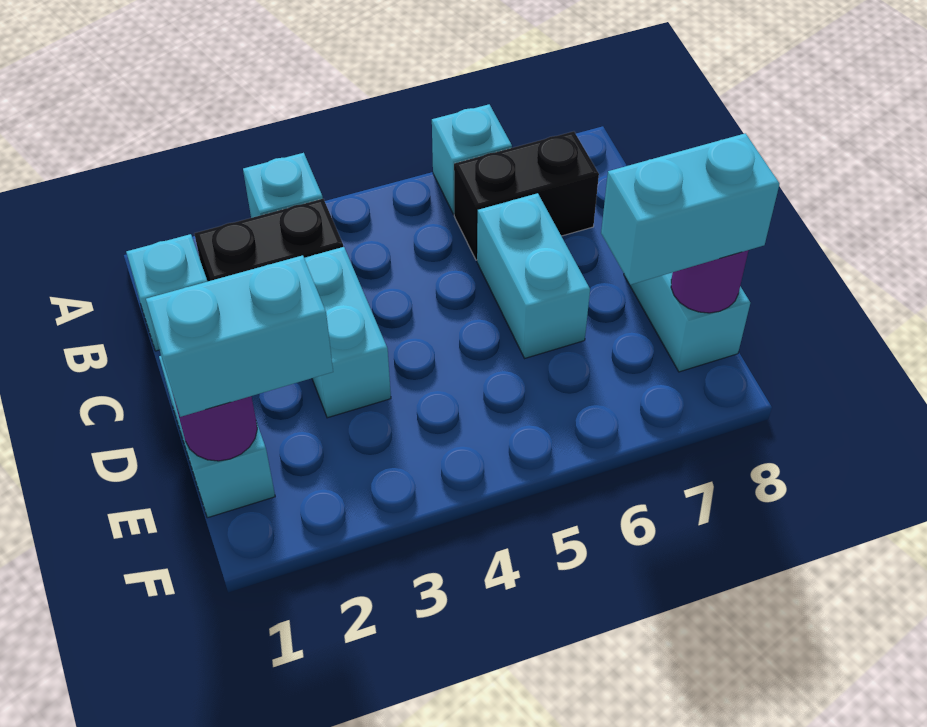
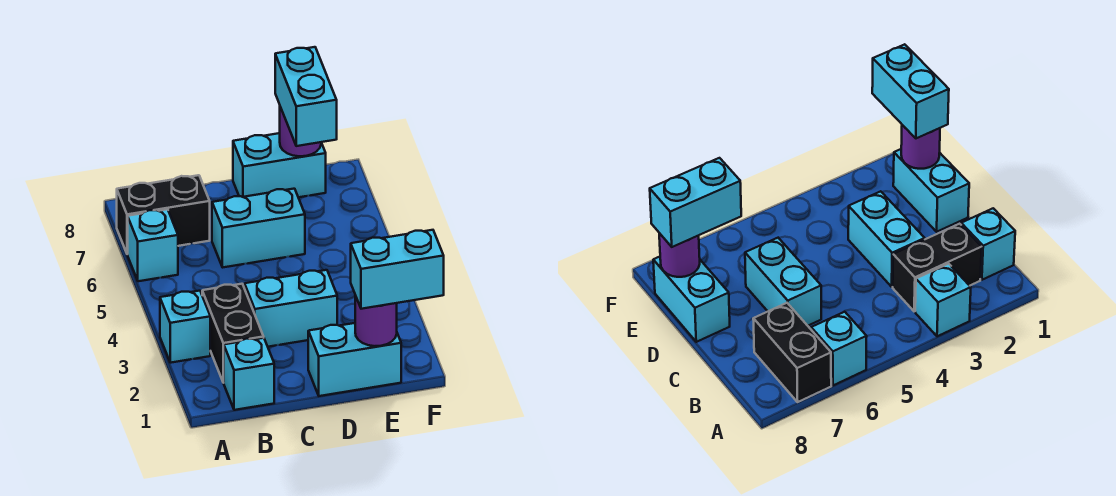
black 1x2 brick [454,131,599,260] -> black 1x2 brick turned to [117,175,210,254]
cyan 1x2 brick [146,255,333,417] -> cyan 1x2 brick turned to [351,230,444,309]

